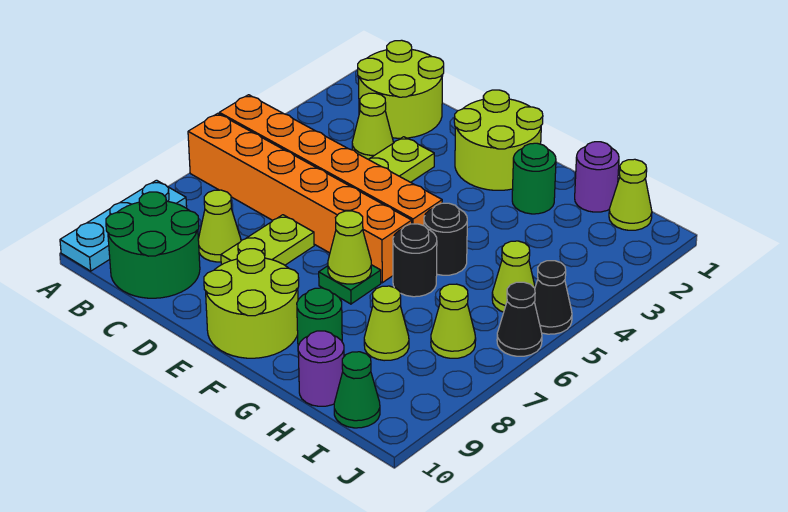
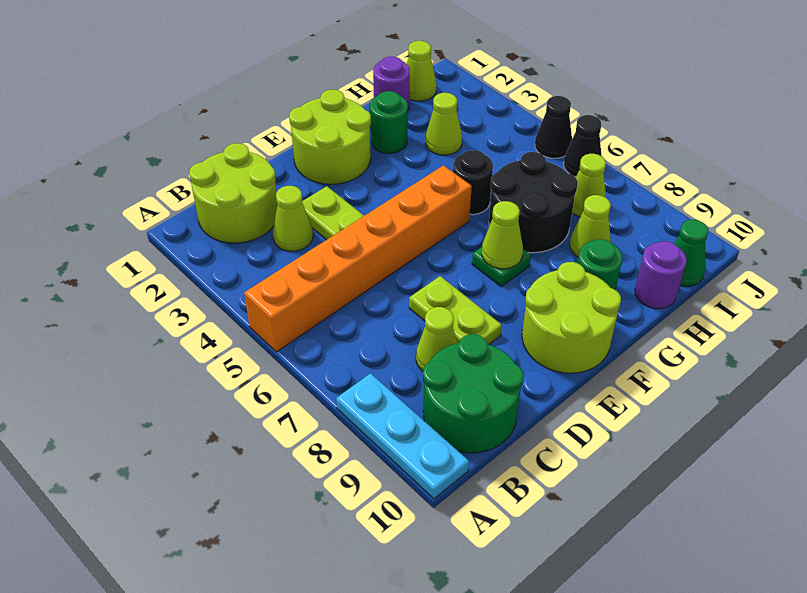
orange 1x6 brick [188,113,412,283] -> none
black 1x1 round brick [393,224,437,297] -> black 2x2 round brick [489,152,578,253]
lime 1x1 cone [492,241,535,312] -> lime 1x1 cone moved to [425,93,462,155]

